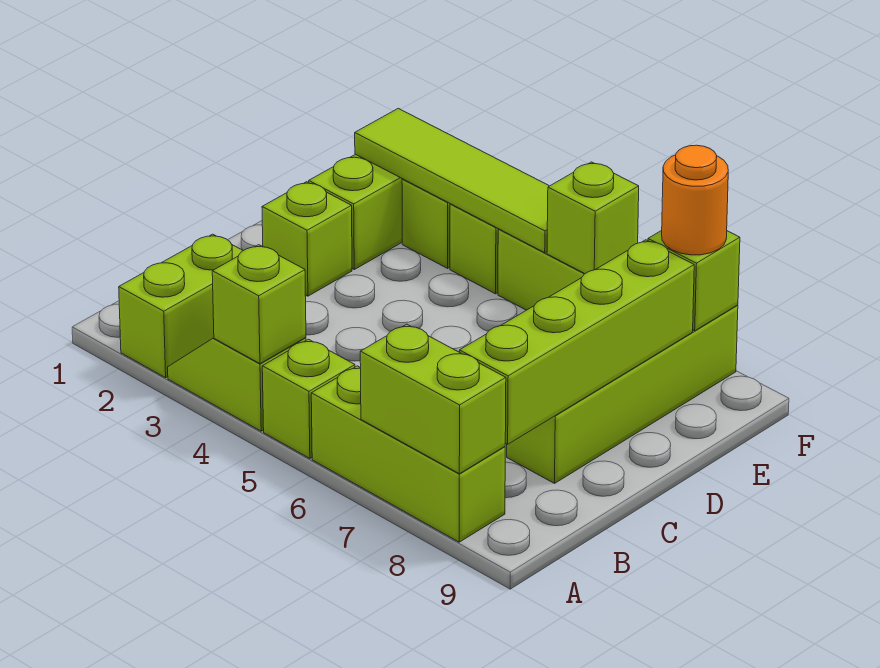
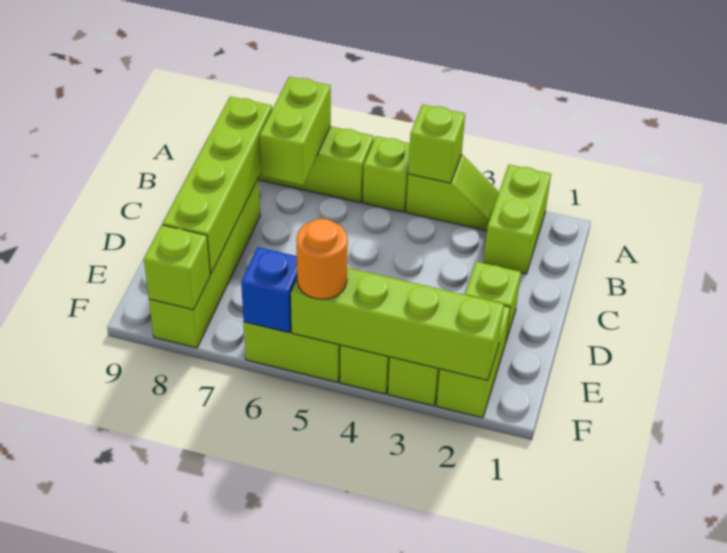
lime 1x2 brick [360,324,506,474] -> lime 1x2 brick turned to [260,77,331,185]
lime 1x4 tile [355,108,549,253] -> lime 1x4 brick [291,268,504,380]
lime 1x1 brick [547,162,639,274] -> blue 1x1 brick [241,247,297,333]
orange 1x1 round brick [662,145,728,255] -> orange 1x1 round brick moved to [296,219,348,299]

